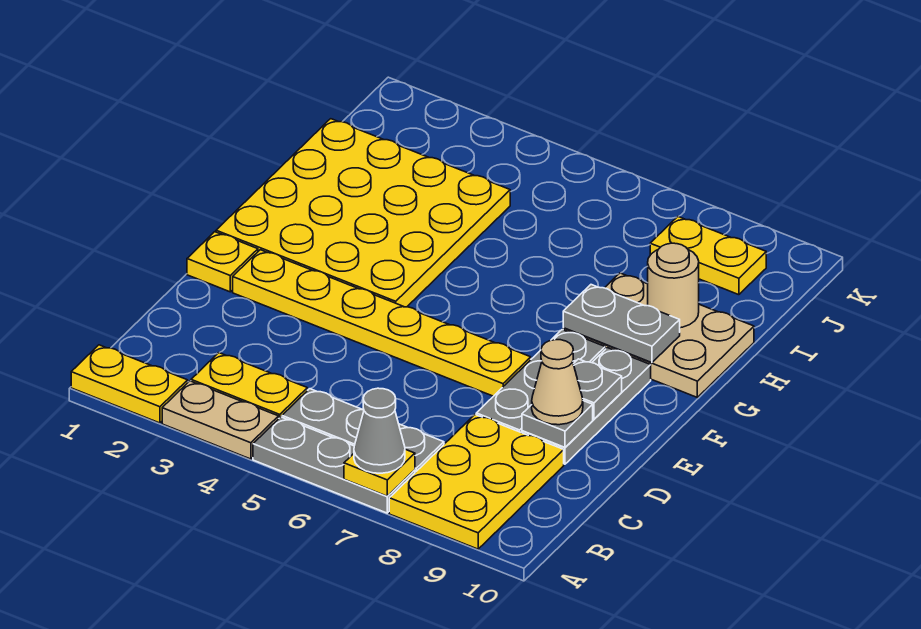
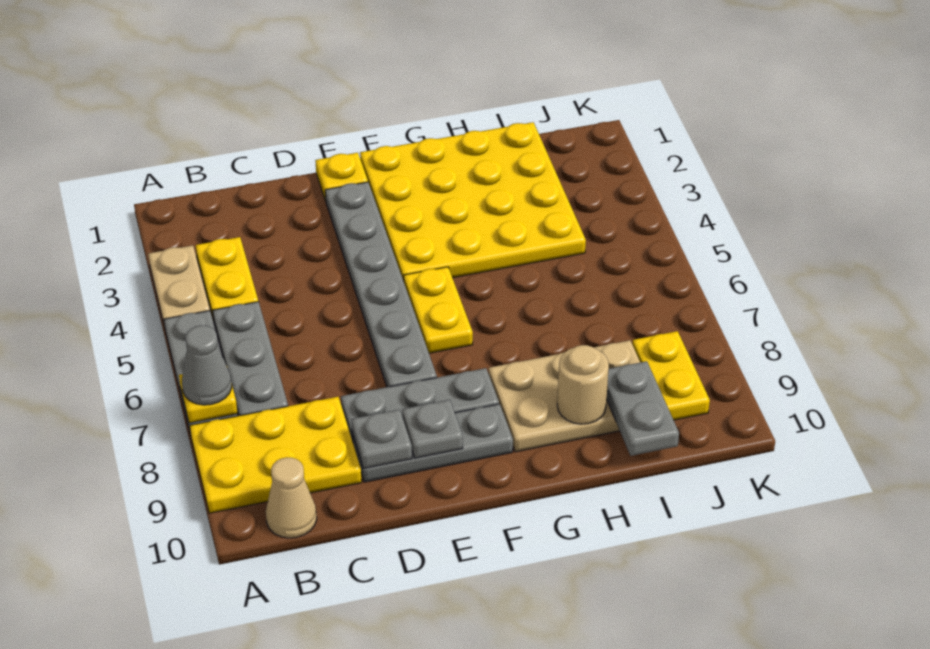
yellow 1x2 plate [71,345,188,423] -> yellow 1x2 plate moved to [404,267,473,353]
tan 1x1 cone [532,340,583,425] -> tan 1x1 cone moved to [266,458,317,538]
yellow 1x6 plate [233,250,531,396] -> grey 1x6 plate [325,182,437,387]
tan 2x3 plate [563,273,754,397] -> tan 2x3 plate turned to [489,340,640,452]
grey 1x2 plate [563,285,680,363] -> grey 1x2 plate moved to [607,361,679,456]

